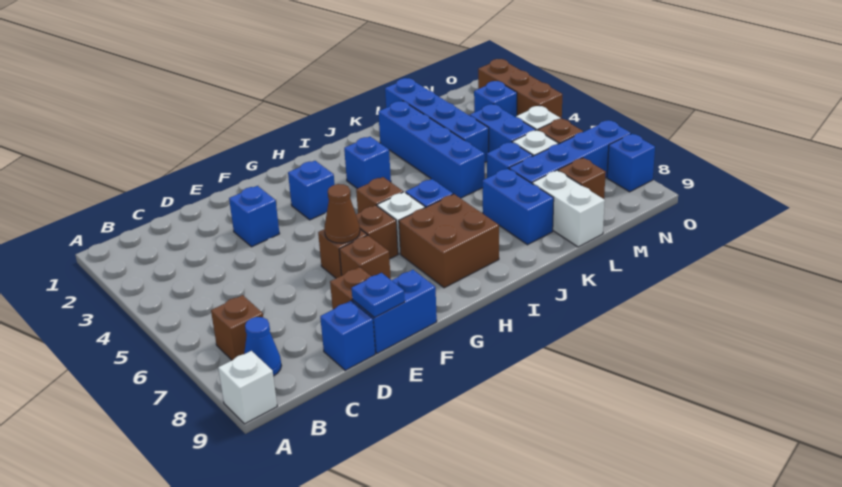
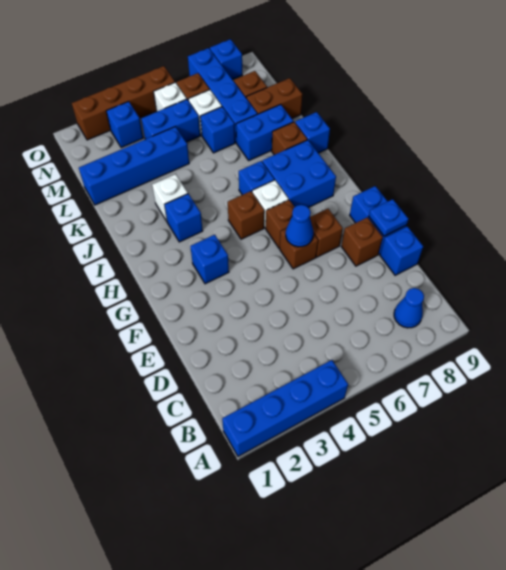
white 1x1 brick [218,351,277,424] -> white 1x1 brick moved to [152,174,188,221]
brown 1x1 brick [211,295,263,360] -> brown 1x1 brick moved to [272,122,307,155]
blue 1x1 brick [229,186,280,247] -> blue 1x1 brick moved to [295,112,330,153]
brown 1x1 cone [324,184,360,243] -> blue 1x1 cone [286,205,313,247]
brown 2x2 brick [399,194,499,288] -> blue 2x2 brick [262,140,336,208]
blue 1x4 brick [378,101,485,198] -> blue 1x4 brick moved to [222,360,348,456]
white 1x2 brick [532,170,605,247] -> brown 1x2 brick [246,78,302,118]
brown 1x3 brick [478,59,562,119] -> brown 1x4 brick [72,66,175,140]

